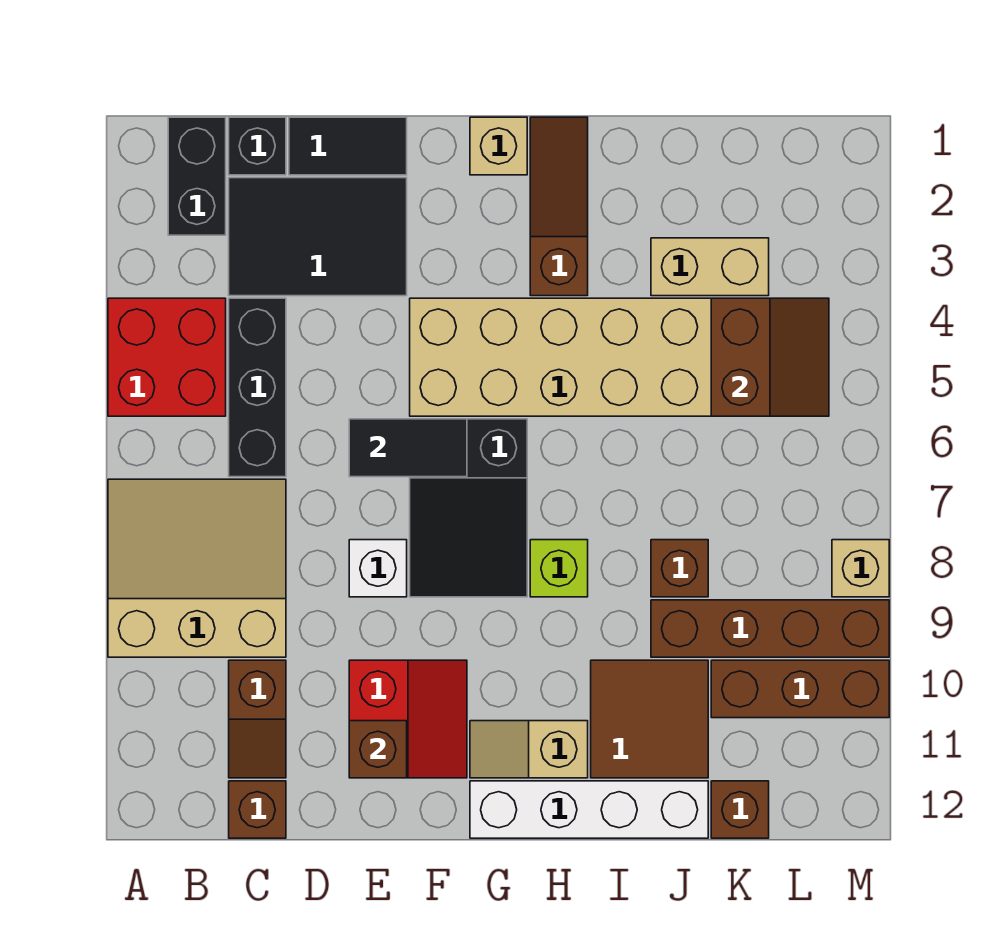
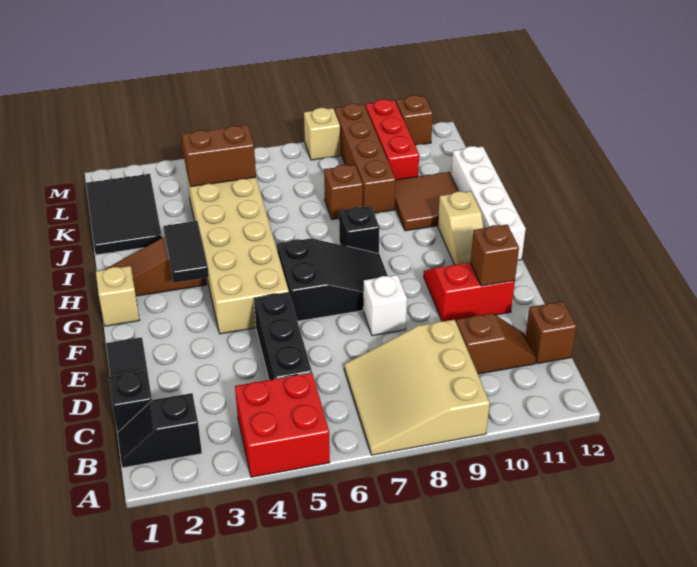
black 1x2 brick [168,117,226,235] -> black 1x2 slope [118,393,202,468]
black 2x3 tile [229,178,407,296] -> black 2x3 tile moved to [86,174,162,255]
black 1x3 brick [229,298,286,477] -> black 1x3 brick turned to [254,292,312,380]
black 1x2 tile [349,419,467,477] -> black 1x2 tile moved to [163,221,209,283]
lime 1x1 brick [530,540,588,597] -> black 1x1 brick [339,206,379,253]
tan 1x2 brick [651,238,769,296] -> none
brown 1x3 brick [711,660,889,718] -> red 1x3 brick [366,99,419,180]
brown 1x1 brick [711,781,769,838] -> brown 1x1 brick moved to [396,95,433,145]

